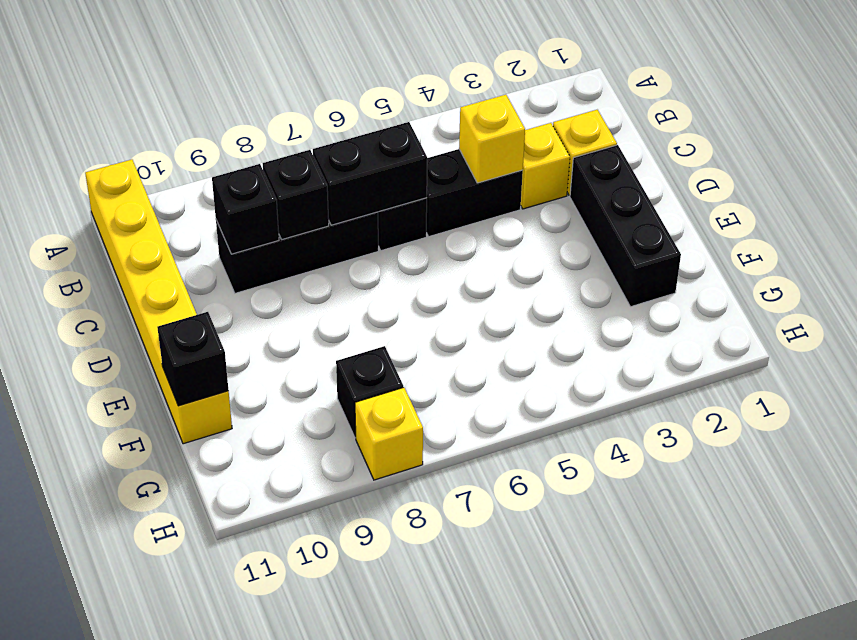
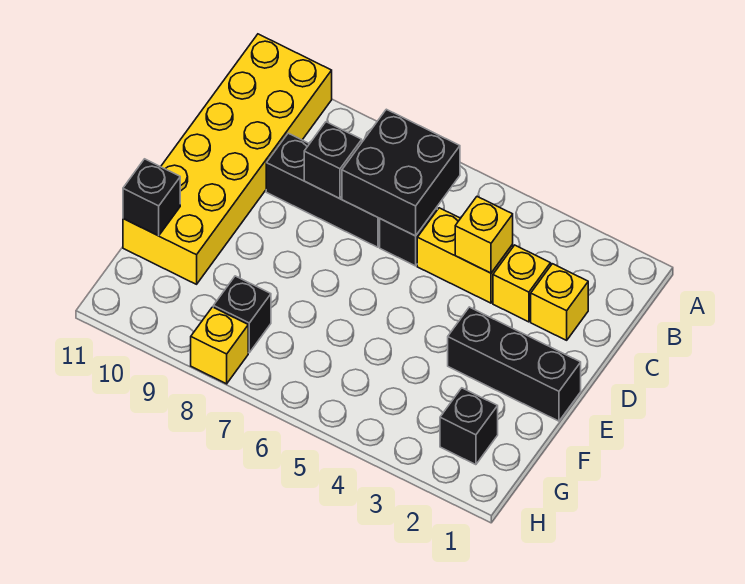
yellow 1x6 brick [85,160,232,444] -> yellow 2x6 brick [123,34,332,284]
black 1x2 brick [426,149,523,236] -> yellow 1x2 brick [417,208,513,303]
black 1x2 brick [313,122,427,225] -> black 2x2 brick [342,109,460,236]
black 1x1 brick [212,164,279,254] -> black 1x1 brick moved to [440,388,498,465]
black 1x3 brick [570,145,681,307] -> black 1x3 brick turned to [448,307,581,421]

